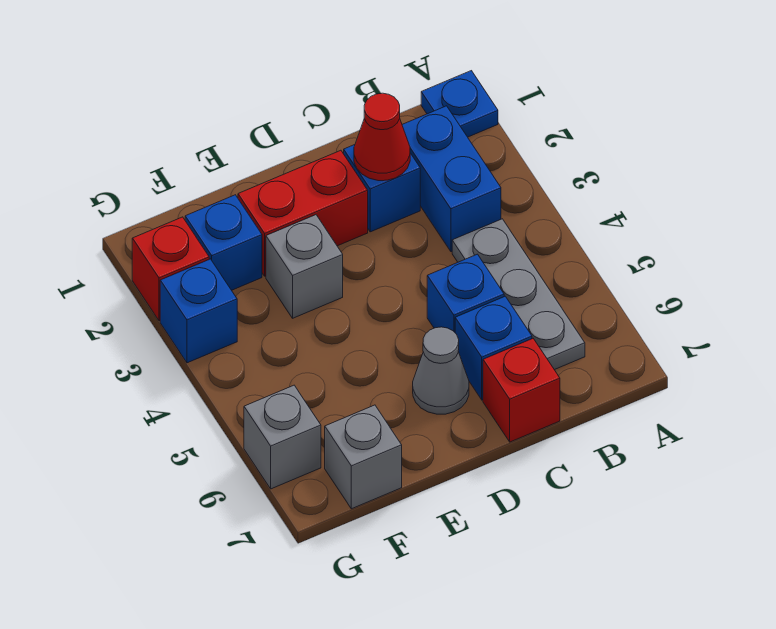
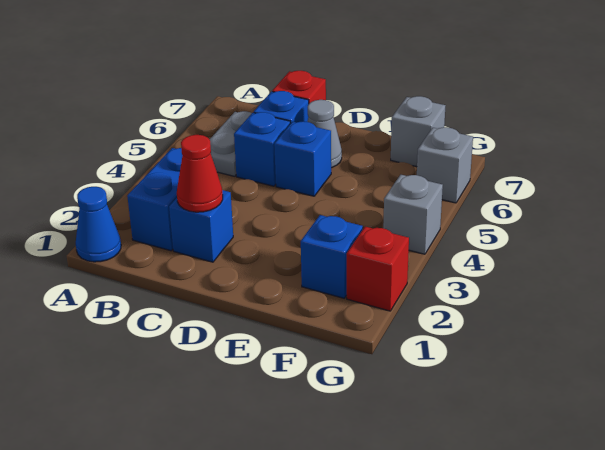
blue 1x1 plate [421,71,498,137] -> blue 1x1 cone [76,187,121,262]
grey 1x3 plate [452,219,585,370] -> grey 1x2 plate [210,111,252,176]
red 1x2 brick [238,150,368,276] -> none
grey 1x1 brick [266,215,343,318] -> grey 1x1 brick moved to [383,175,443,254]
blue 1x1 brick [160,259,237,363] -> blue 1x1 brick moved to [274,122,331,196]

